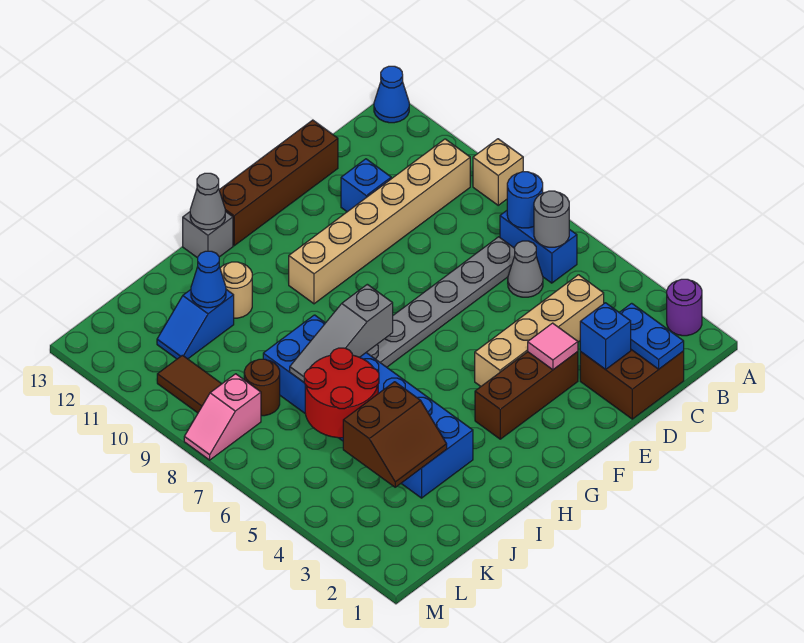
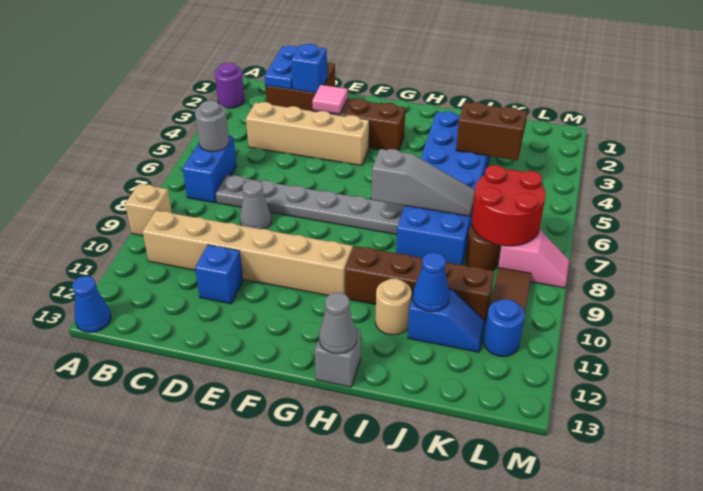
blue 1x1 round brick [507,172,543,228] -> blue 1x1 round brick moved to [484,299,525,357]
grey 1x1 cone [508,241,543,297] -> grey 1x1 cone moved to [240,180,271,229]
brown 1x4 brick [219,120,338,246] -> brown 1x4 brick moved to [346,246,494,321]
red 2x2 round brick [304,348,379,438] -> red 2x2 round brick moved to [472,165,546,246]

